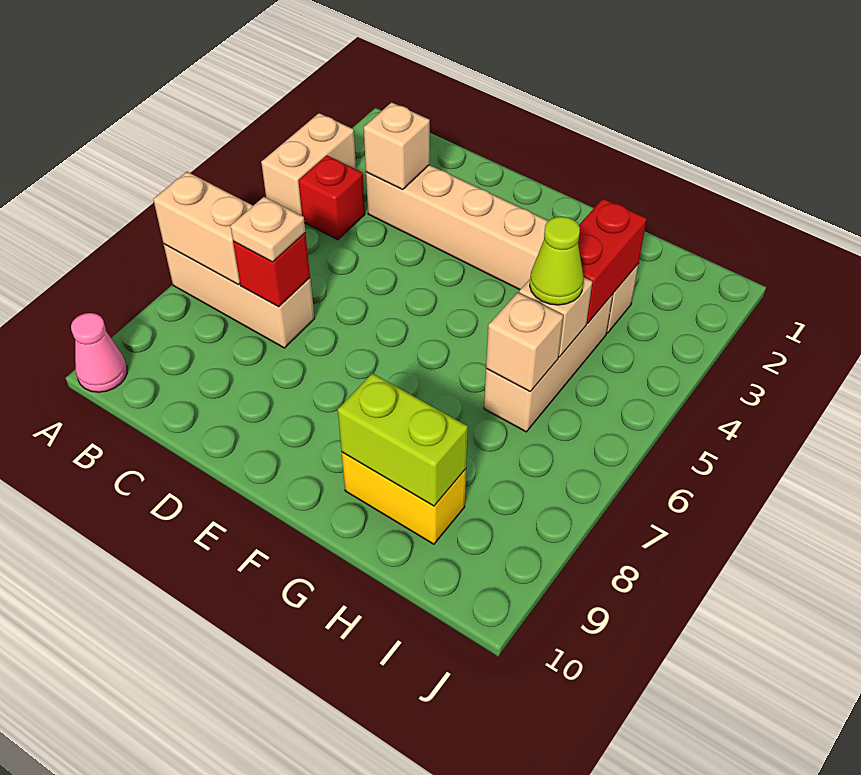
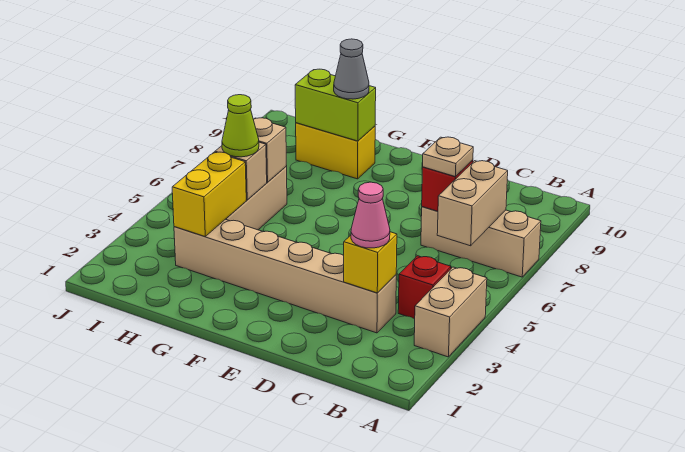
tan 1x2 brick [153,172,253,285] -> tan 1x2 brick turned to [437,161,508,246]
pink 1x1 cone [71,313,127,392] -> pink 1x1 cone moved to [351,182,390,248]
tan 1x1 brick [364,102,430,190] -> yellow 1x1 brick [344,232,397,293]
none -> grey 1x1 cone [334,39,369,99]
red 1x2 brick [578,199,647,324] -> yellow 1x2 brick [172,152,246,237]

